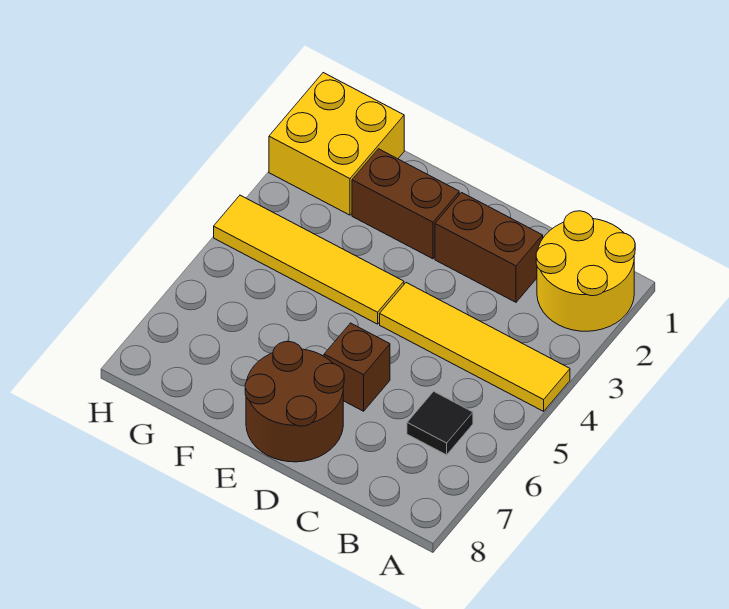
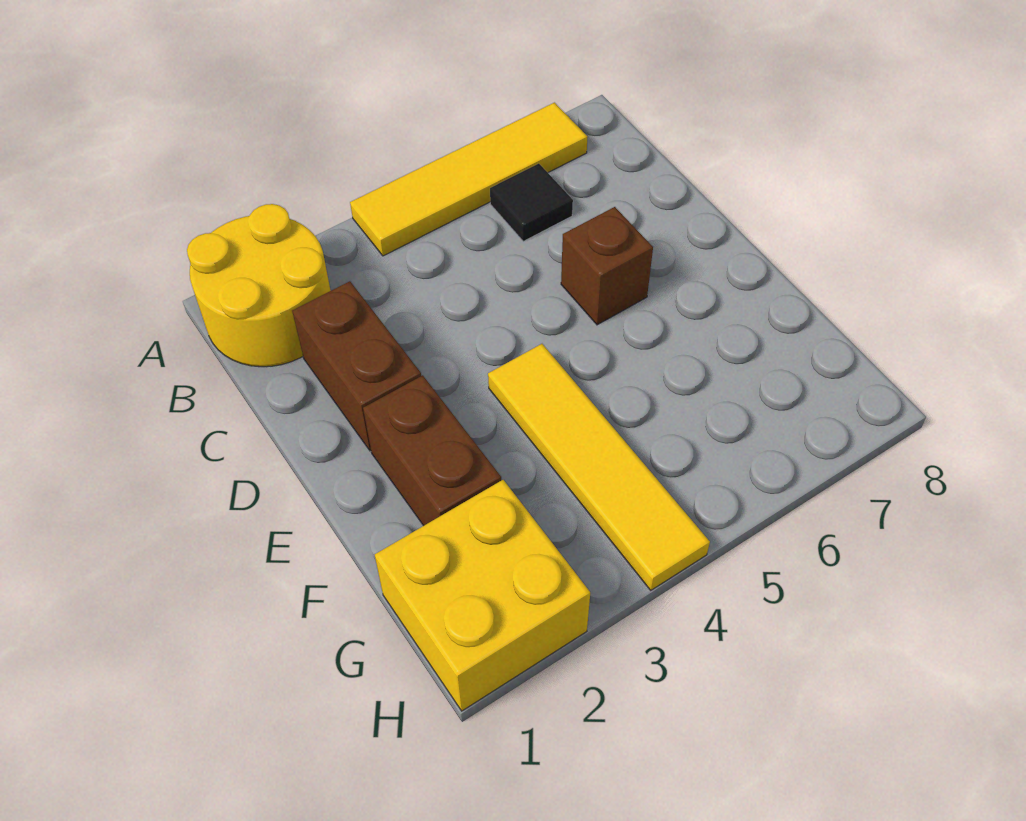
yellow 1x4 tile [380,283,570,411] -> yellow 1x4 tile turned to [350,103,587,256]
brown 2x2 round brick [245,342,344,462] -> none

